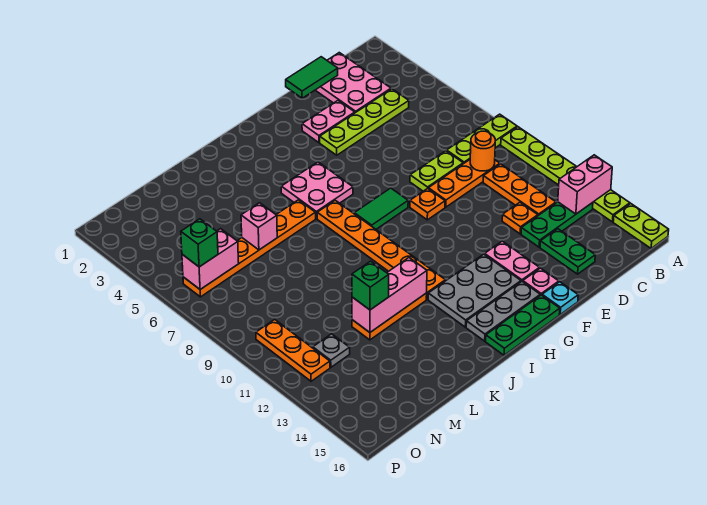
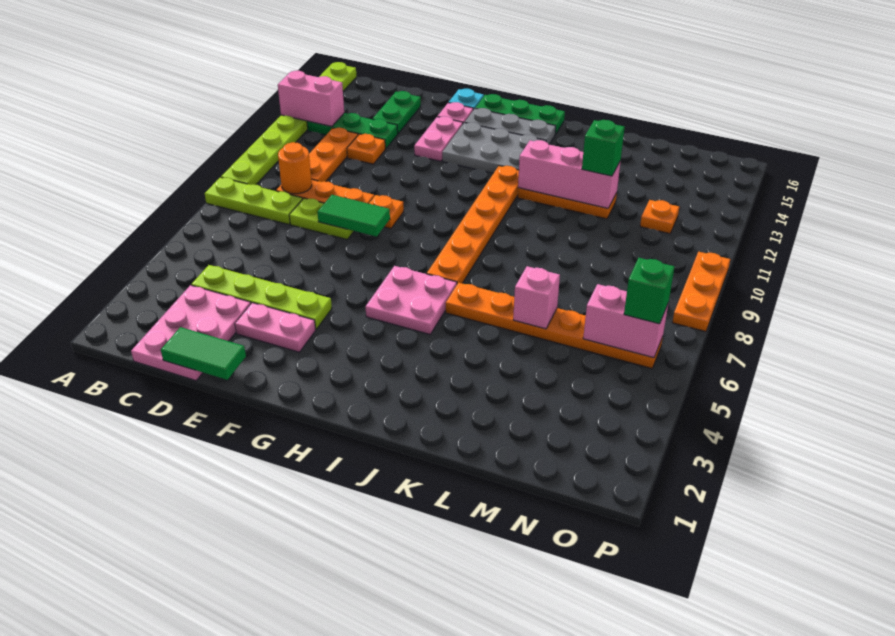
green 1x2 tile [354,188,408,229] -> green 1x2 tile moved to [318,195,390,237]
grey 1x1 plate [313,334,350,367] -> orange 1x1 plate [640,200,679,234]
orange 1x3 plate [256,319,330,381] -> orange 1x3 plate moved to [672,252,730,332]

